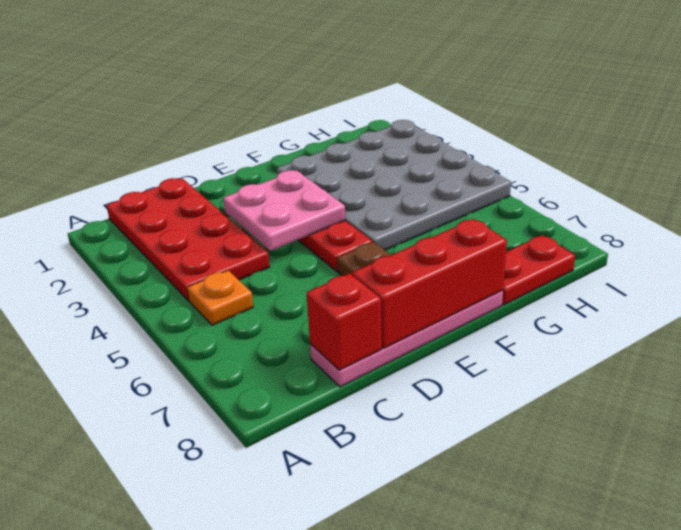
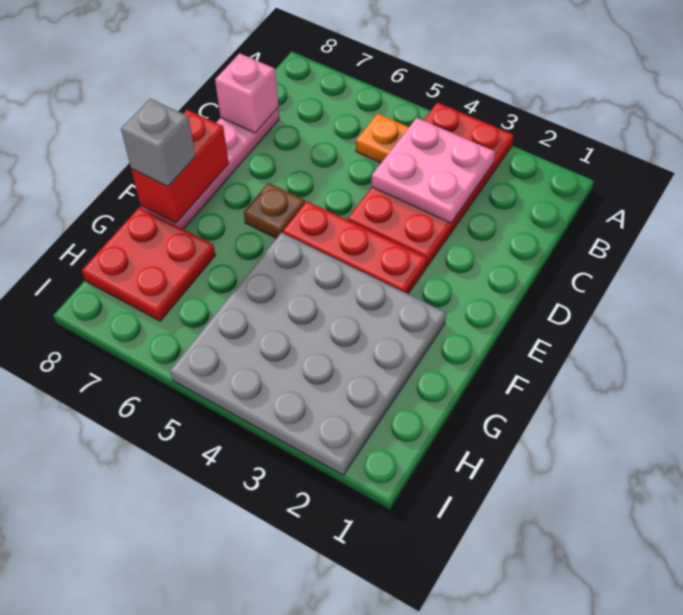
red 2x4 plate [107,178,270,301] -> red 2x4 plate turned to [348,102,514,267]
red 1x1 brick [307,273,382,370] -> pink 1x1 brick [215,53,278,133]
pink 2x2 plate [223,170,345,251] -> pink 2x2 plate moved to [372,118,495,223]
red 1x3 brick [352,219,507,348] -> red 1x2 brick [131,110,229,223]
none -> grey 1x1 brick [121,99,195,186]
red 1x2 plate [502,235,575,305] -> red 2x2 plate [82,207,215,321]

